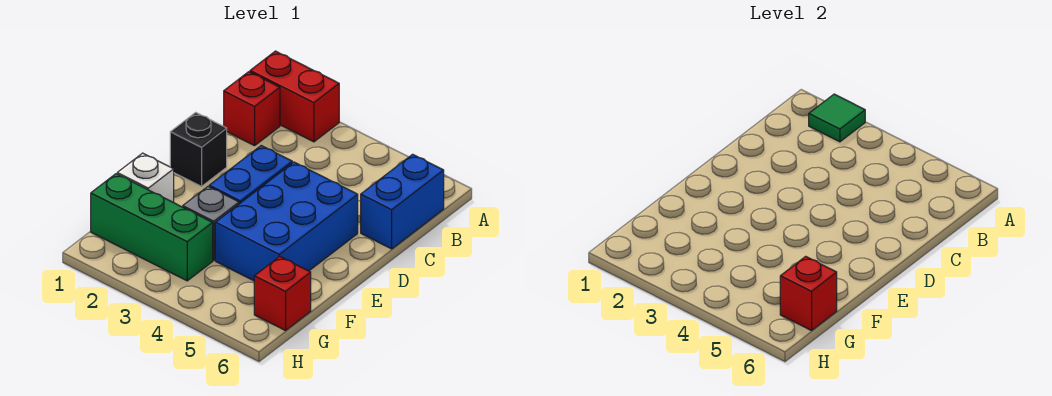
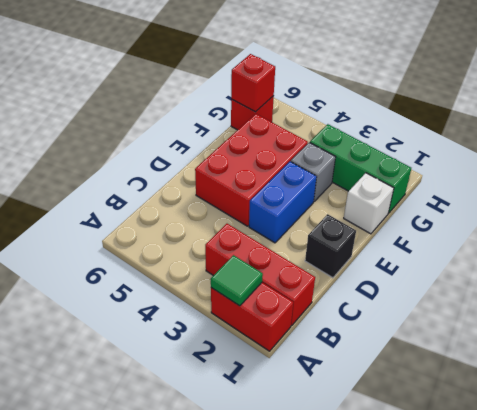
red 1x1 brick [224,72,280,146] -> red 1x3 brick [205,224,315,326]
blue 1x2 brick [361,154,444,249] -> none
blue 2x3 brick [215,162,358,281] -> red 2x3 brick [195,114,308,226]

